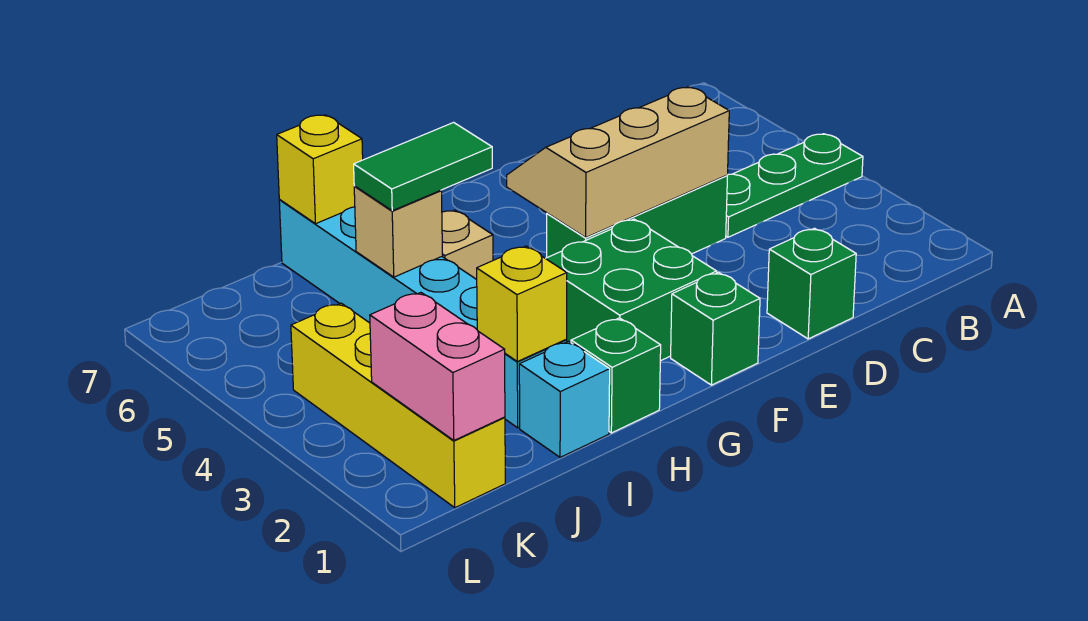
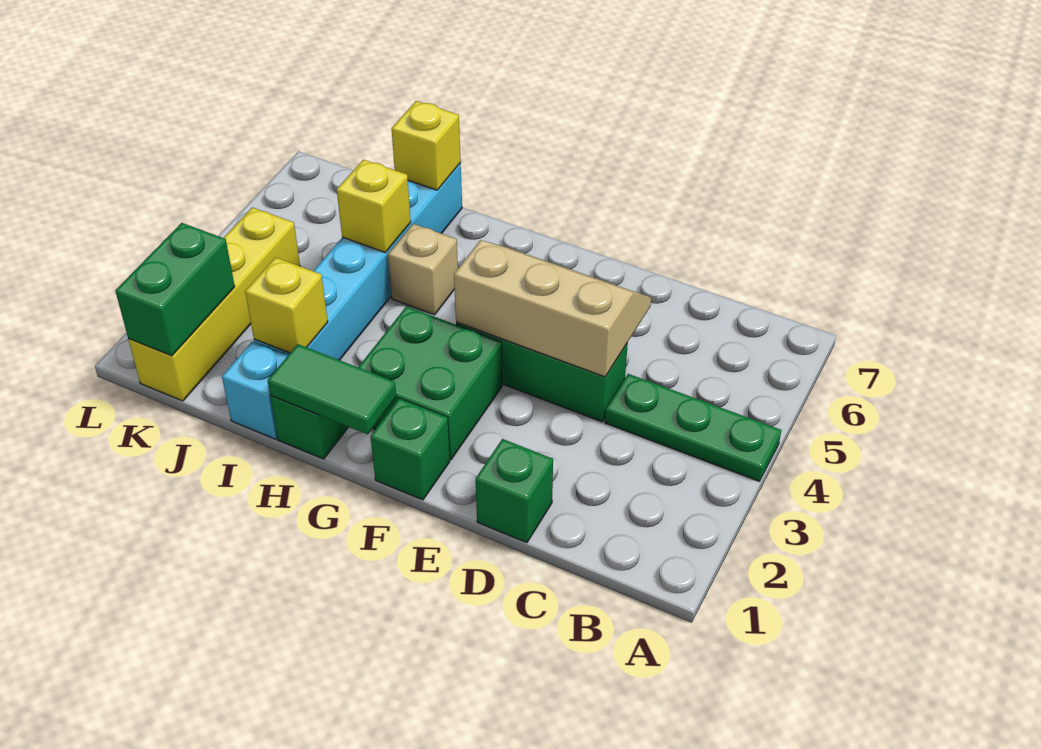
green 1x2 tile [354,122,492,211] -> green 1x2 tile moved to [267,344,396,434]
tan 1x1 brick [354,186,443,277] -> yellow 1x1 brick [337,160,411,252]
pink 1x2 brick [370,293,505,440] -> green 1x2 brick [115,223,235,356]

